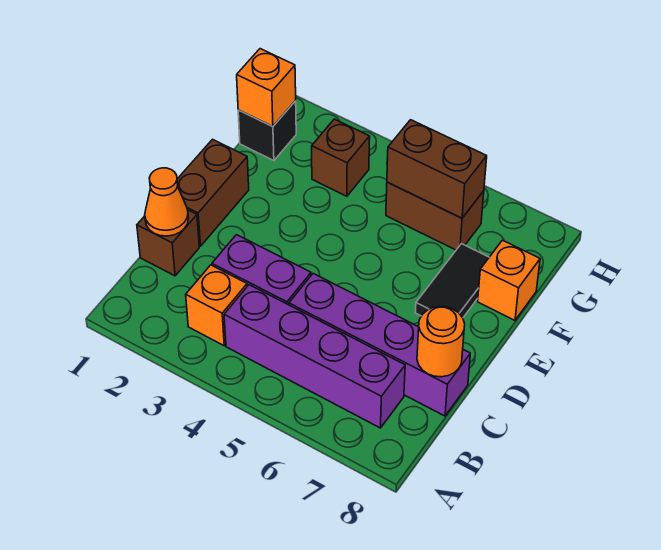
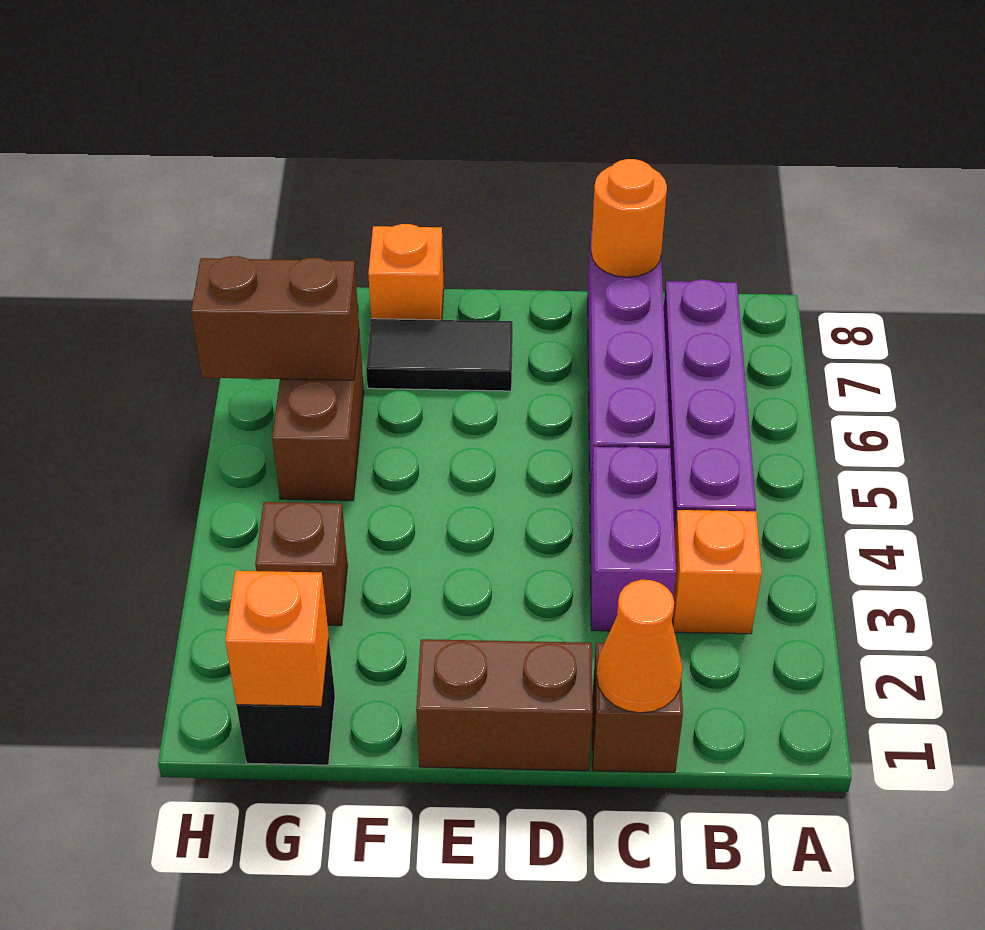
brown 1x2 brick [387,120,487,218] -> brown 1x2 brick turned to [191,256,359,380]

